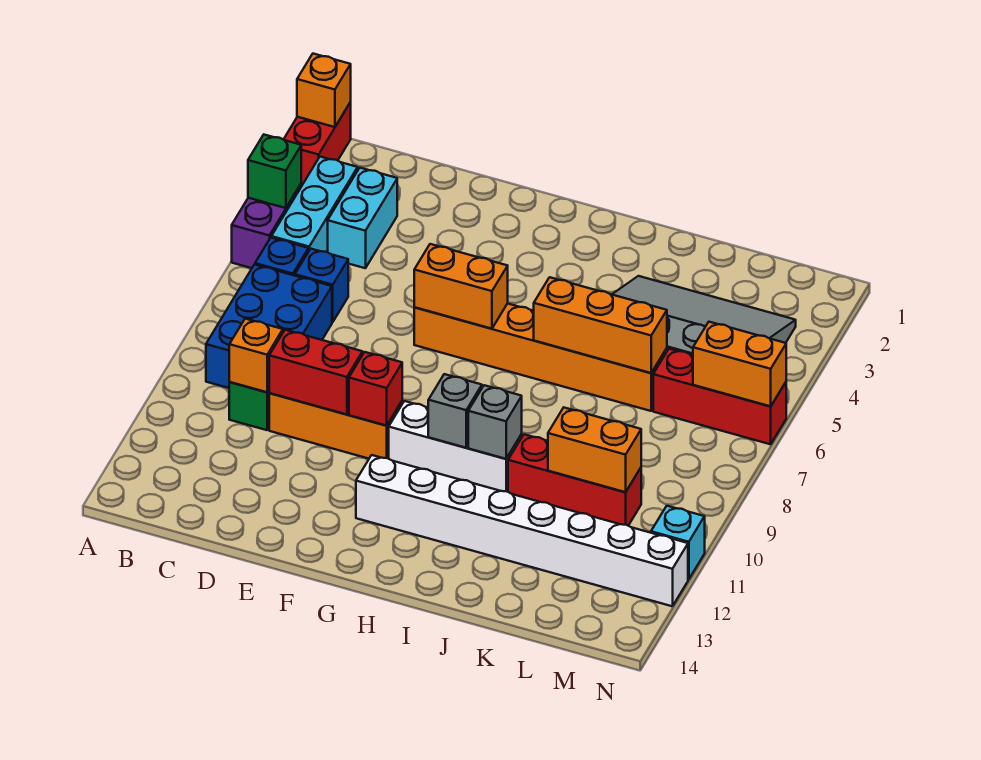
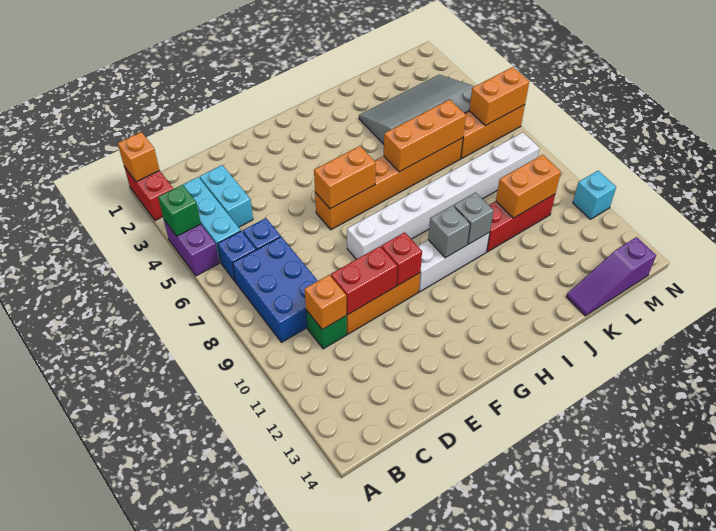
white 1x8 brick [356,455,688,606] -> white 1x8 brick moved to [347,132,540,259]
none -> purple 1x3 slope [566,237,656,316]
red 1x3 brick [653,349,786,444] -> orange 1x3 brick [461,105,525,158]

